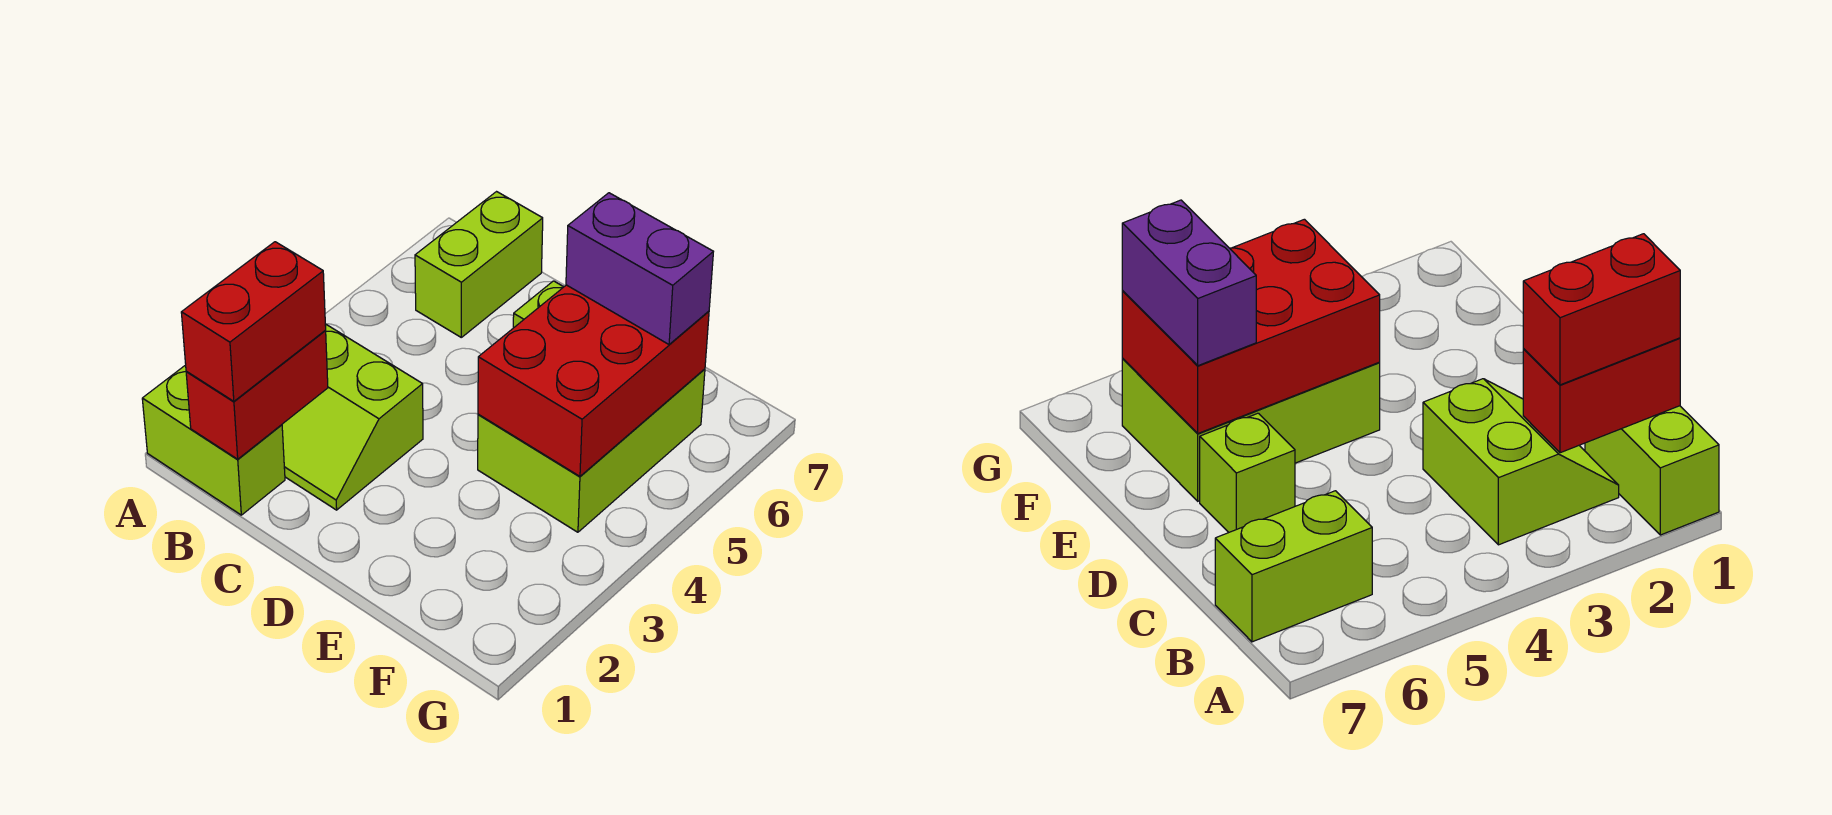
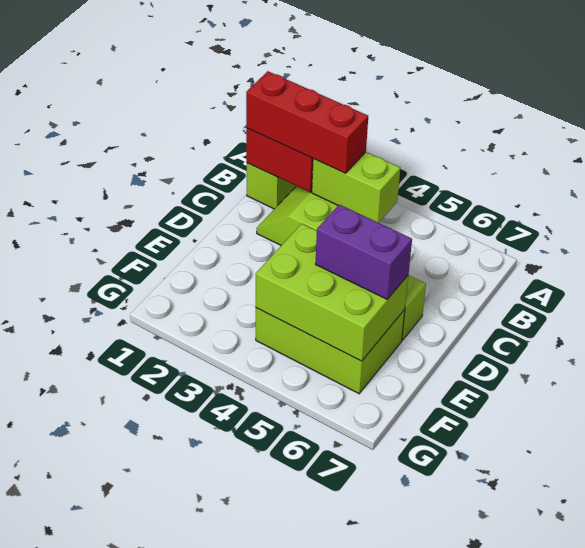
red 1x2 brick [181,242,326,401] -> red 1x3 brick [246,71,368,173]
lime 1x2 brick [415,192,543,337] -> lime 1x2 brick moved to [312,152,400,223]
red 2x3 brick [478,285,709,476] -> lime 2x3 brick [256,224,408,361]
purple 1x2 brick [566,193,713,344] -> purple 1x2 brick turned to [316,205,412,299]

